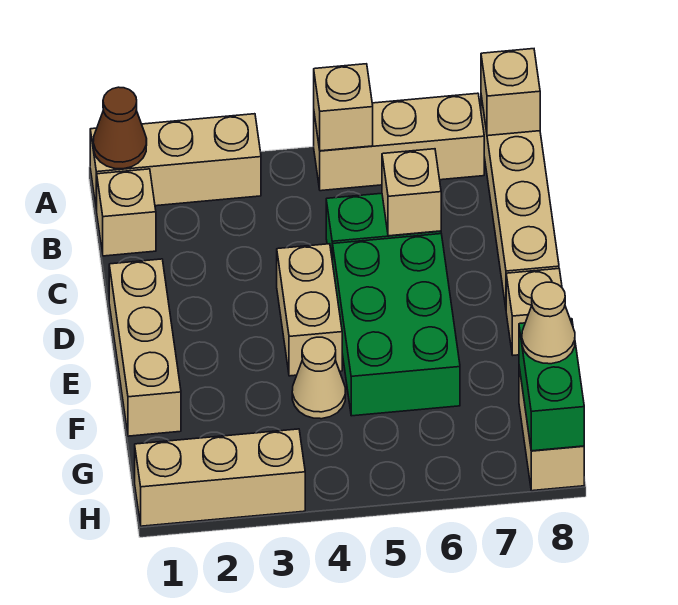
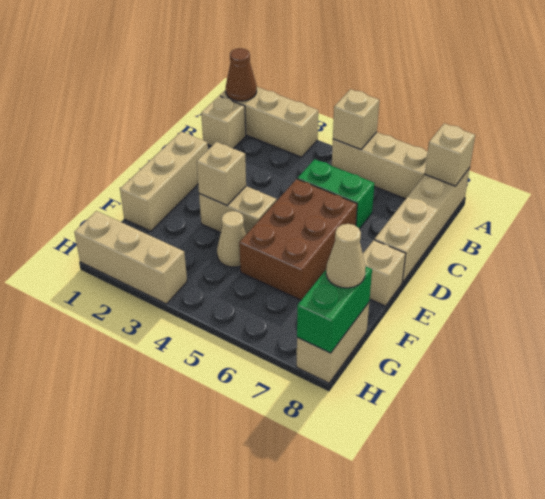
tan 1x1 brick [382,149,441,236] -> tan 1x1 brick moved to [197,142,246,205]
tan 1x2 brick [277,244,342,376] -> tan 1x2 brick turned to [199,186,277,234]
green 2x3 brick [333,234,460,416] -> brown 2x3 brick [239,179,357,300]

